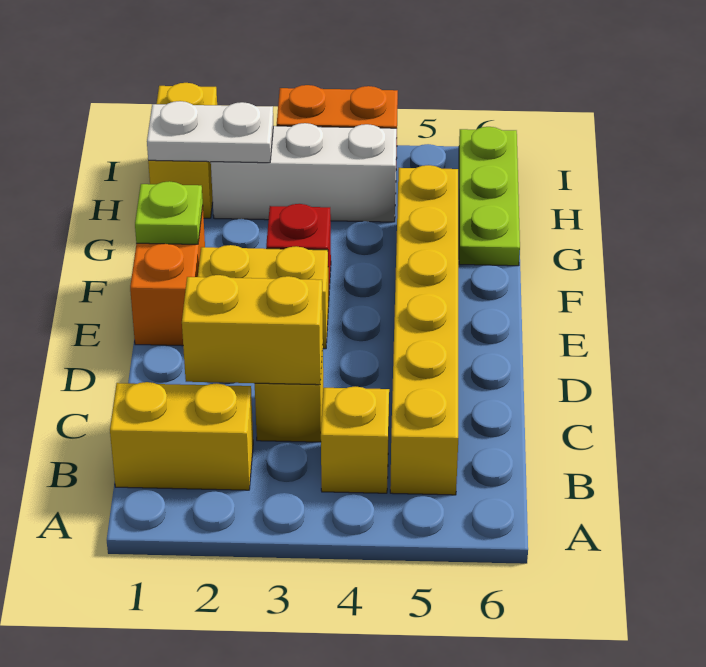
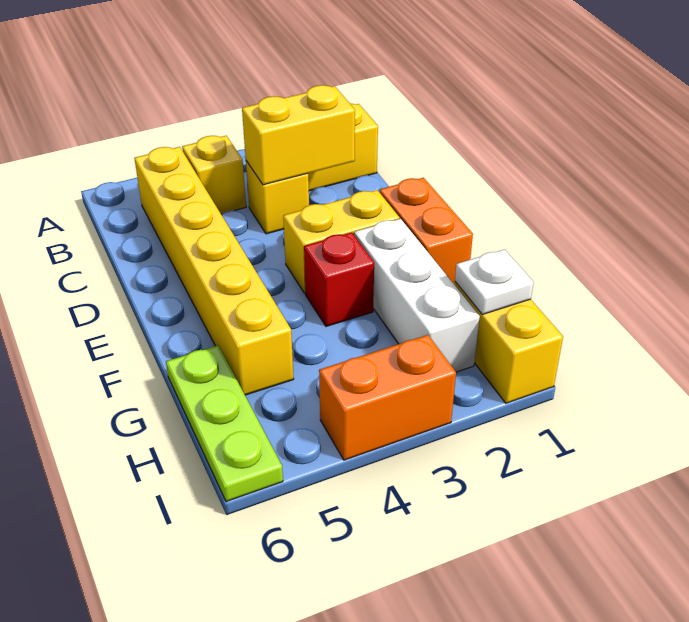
lime 1x1 plate [135,181,203,244] -> none
white 1x2 plate [147,101,273,163] -> white 1x1 plate [455,250,534,315]
white 1x3 brick [211,123,397,222] -> white 1x3 brick turned to [354,219,480,372]

